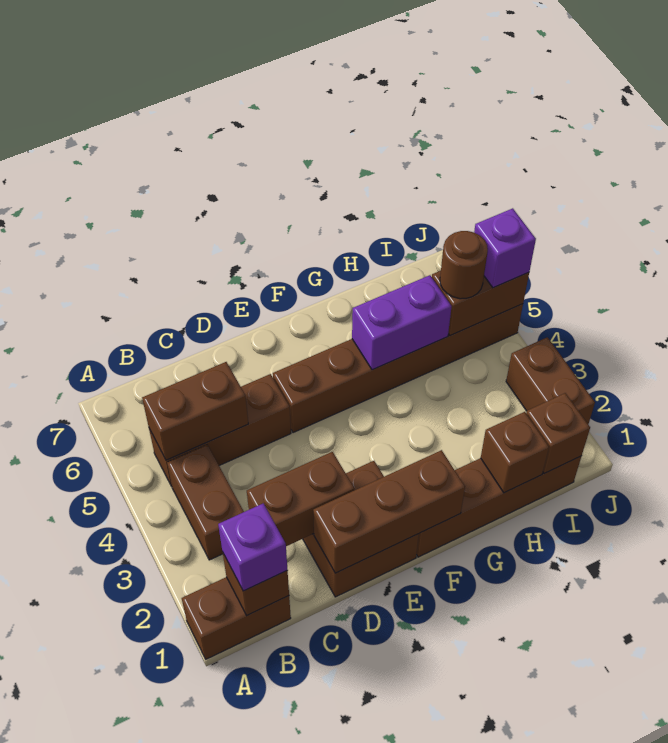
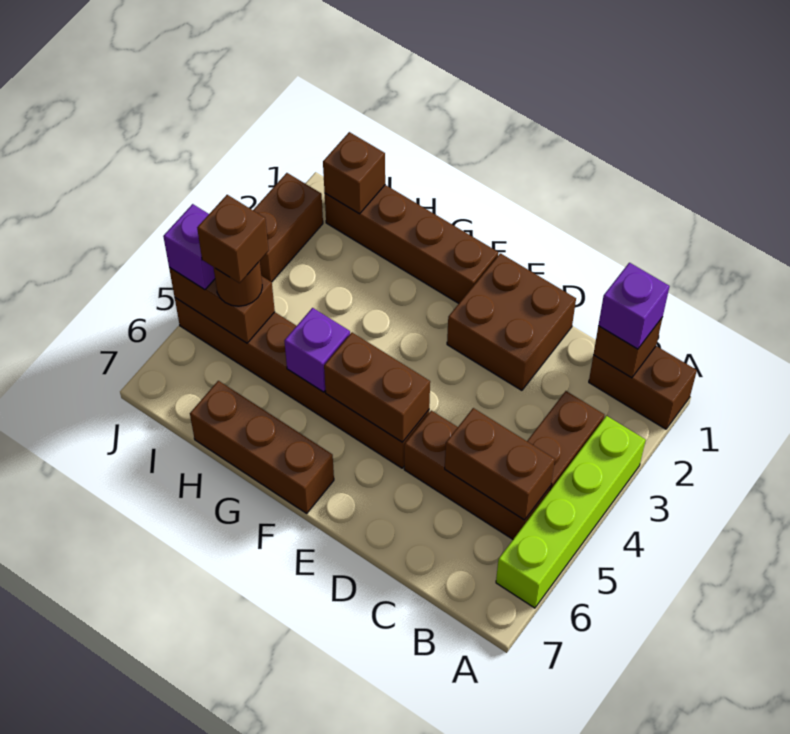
none -> lime 1x4 brick [496,416,646,608]
brown 1x2 brick [247,452,354,546] -> brown 1x2 brick moved to [324,333,430,442]
brown 1x3 brick [313,450,465,573] -> brown 1x3 brick moved to [190,381,334,513]
purple 1x2 brick [352,275,452,370] -> purple 1x1 brick [285,308,350,392]
brown 1x1 brick [481,412,549,493] -> brown 1x1 brick moved to [197,195,269,283]

